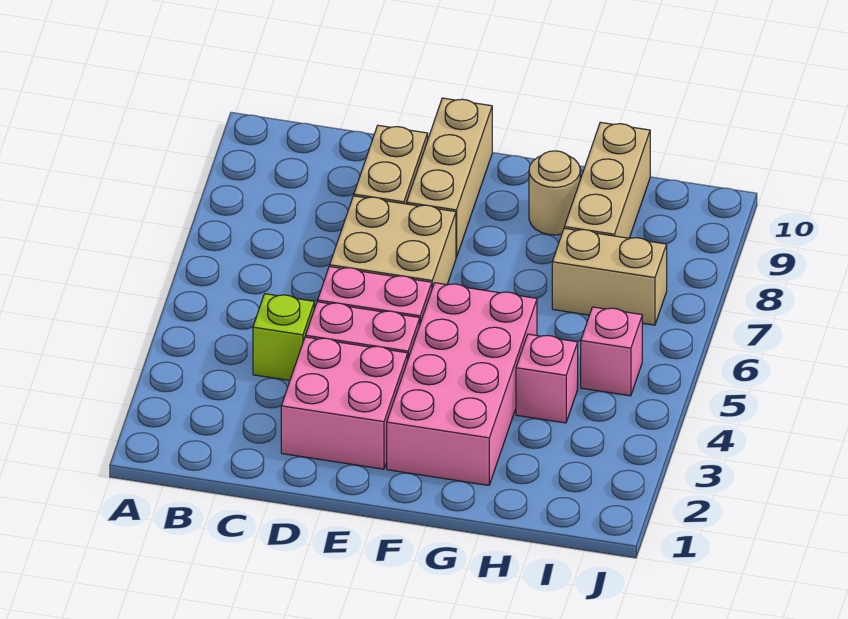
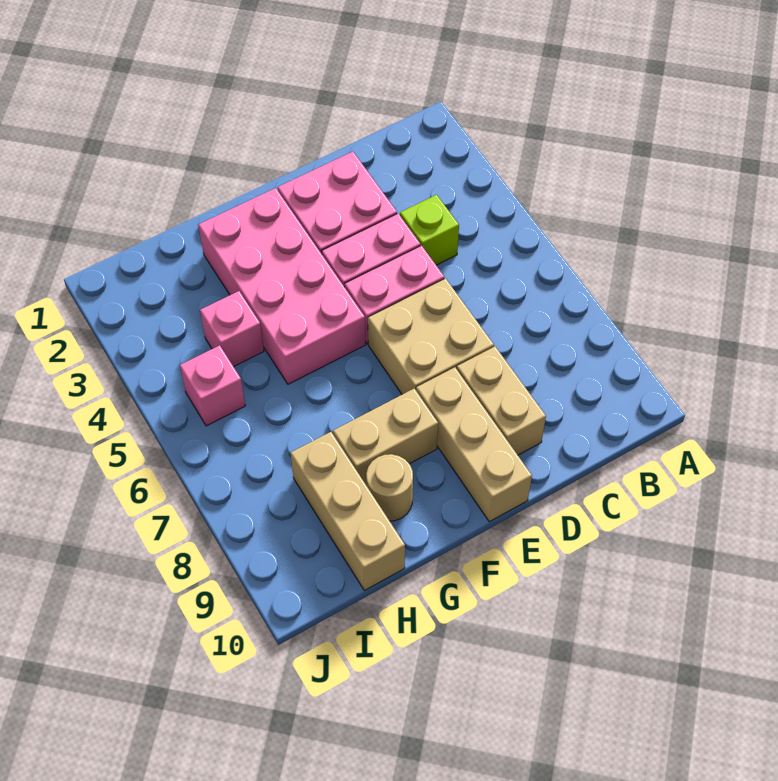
tan 1x2 brick [552,228,667,325] -> tan 1x2 brick moved to [333,389,438,486]

